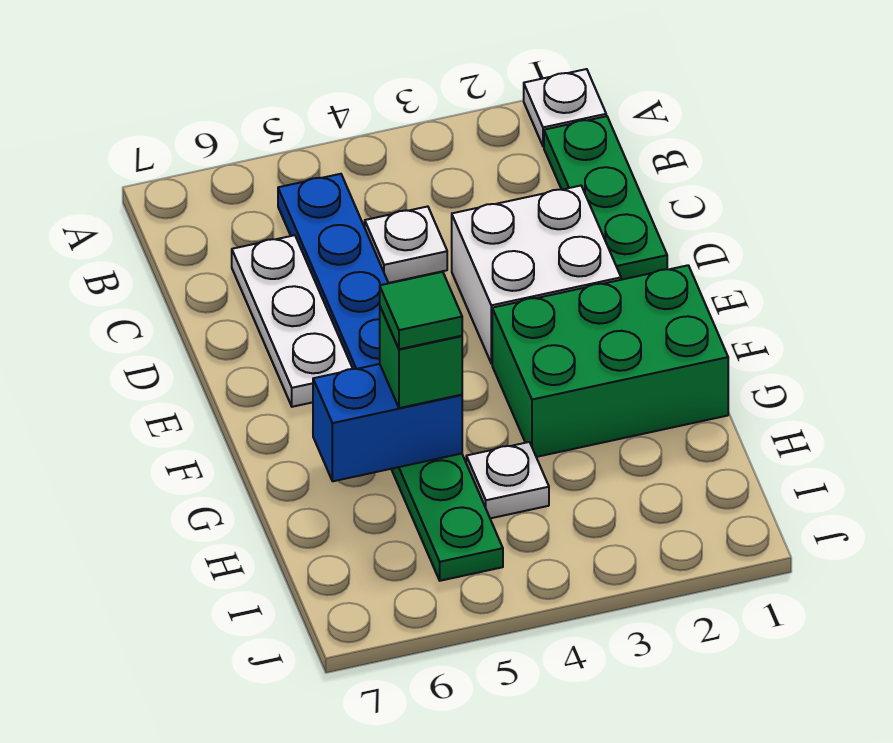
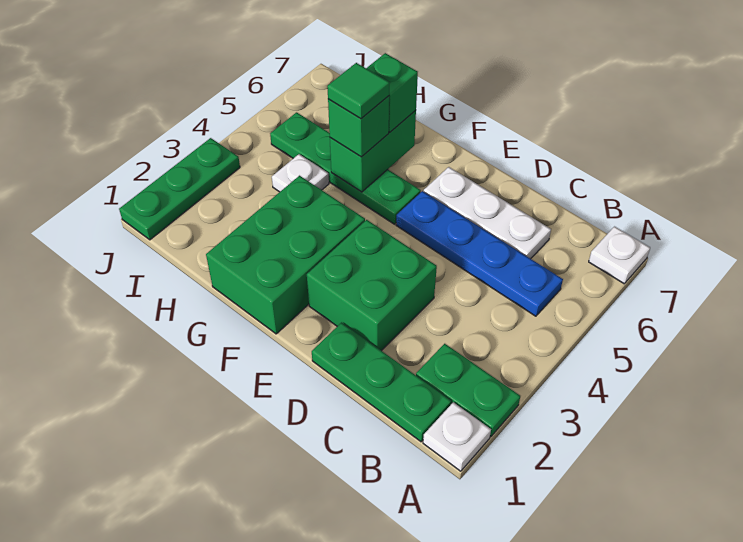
none -> green 1x2 plate [416,344,520,437]
white 1x1 plate [365,206,447,283] -> white 1x1 plate moved to [589,227,650,284]
white 2x2 brick [452,186,621,364] -> green 2x2 brick [307,220,437,351]
blue 1x2 brick [313,364,462,481] -> green 1x2 brick [330,110,416,192]
none -> green 1x1 brick [366,53,418,132]
none -> green 1x3 plate [119,138,240,240]

